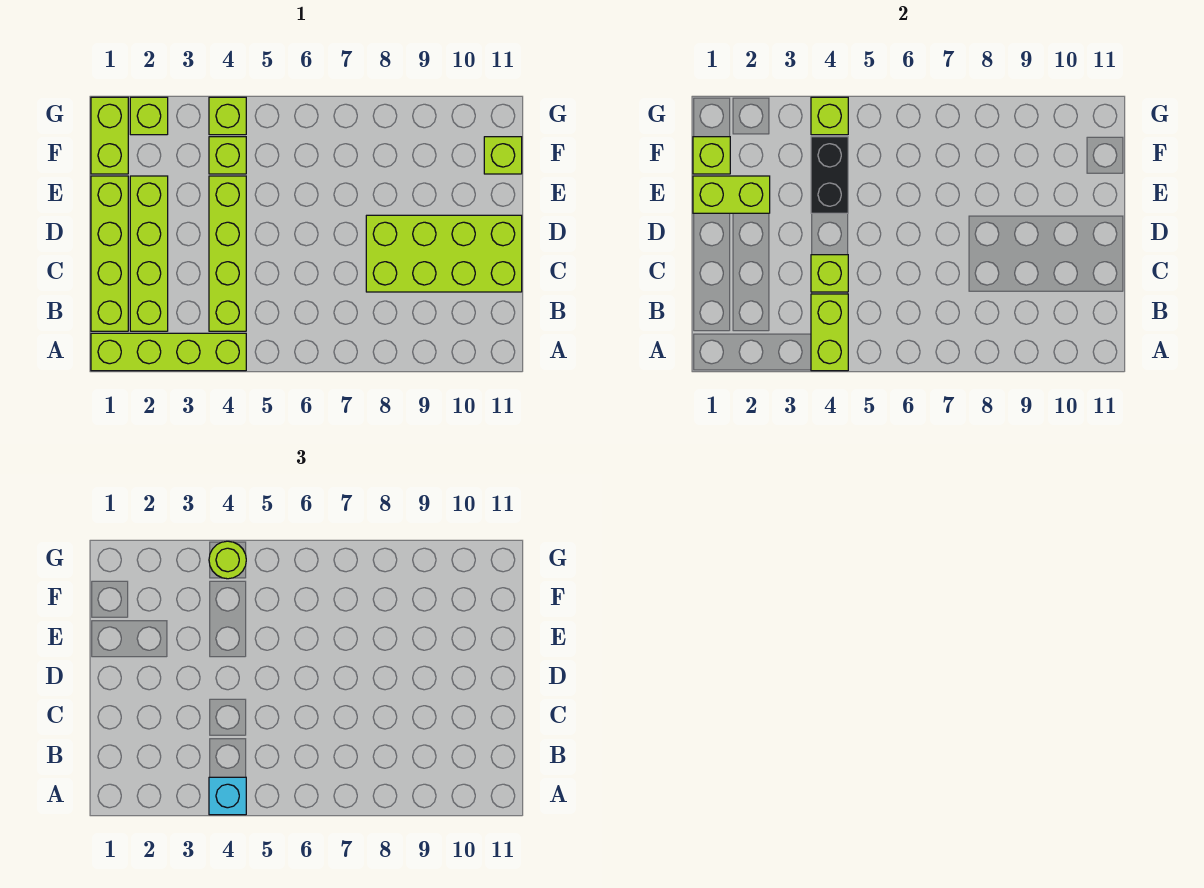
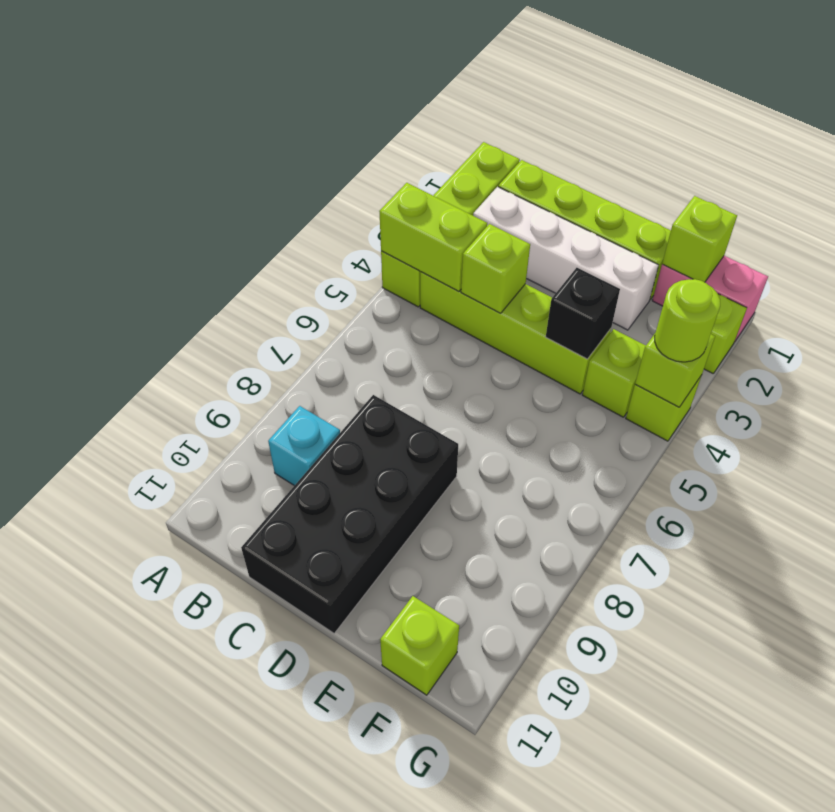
cyan 1x1 brick [209,777,246,815] -> cyan 1x1 brick moved to [268,406,340,486]
lime 1x4 brick [130,176,168,331] -> white 1x4 brick [473,187,659,330]
lime 2x4 brick [366,215,522,292] -> black 2x4 brick [241,395,458,633]
lime 1x2 brick [693,176,770,213] -> none
black 1x2 brick [811,137,848,213] -> black 1x1 brick [546,268,620,359]
lime 1x2 brick [91,97,128,174] -> pink 1x2 brick [652,256,768,341]

